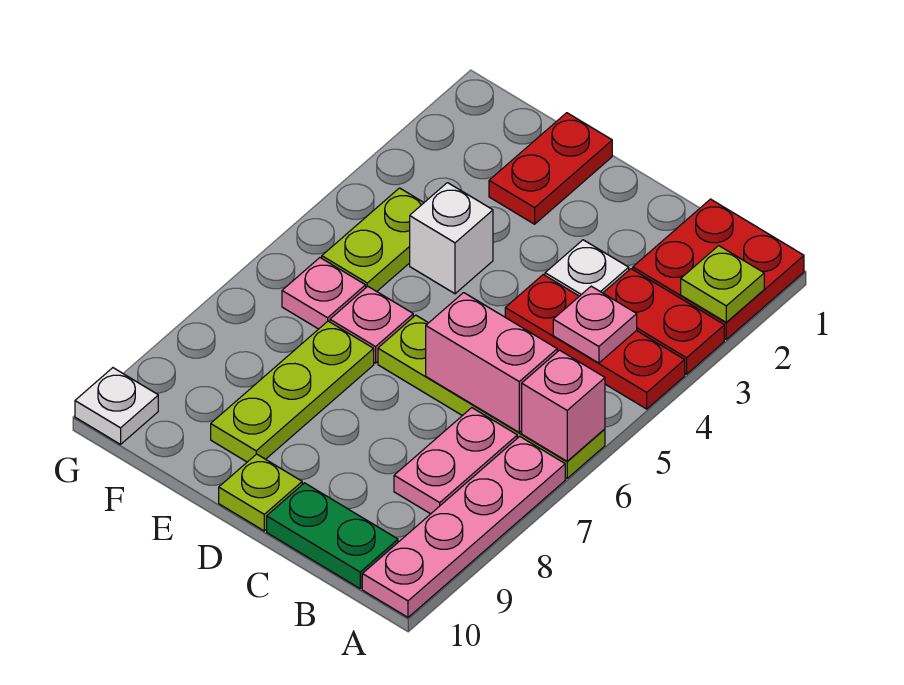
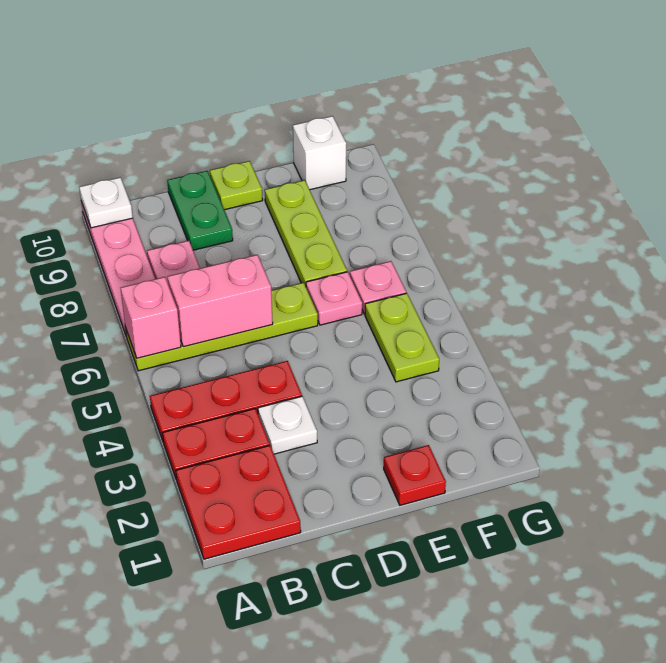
lime 1x1 plate [681,246,764,323] -> none
pink 1x1 plate [553,286,637,363] -> none
green 1x2 plate [267,483,398,588] -> green 1x2 plate turned to [167,171,233,250]
red 1x2 plate [489,113,612,224] -> red 1x1 plate [384,445,446,505]
white 1x1 brick [410,183,493,294] -> white 1x1 brick moved to [293,116,346,190]
white 1x1 plate [75,368,158,444] -> white 1x1 plate moved to [79,177,133,228]

